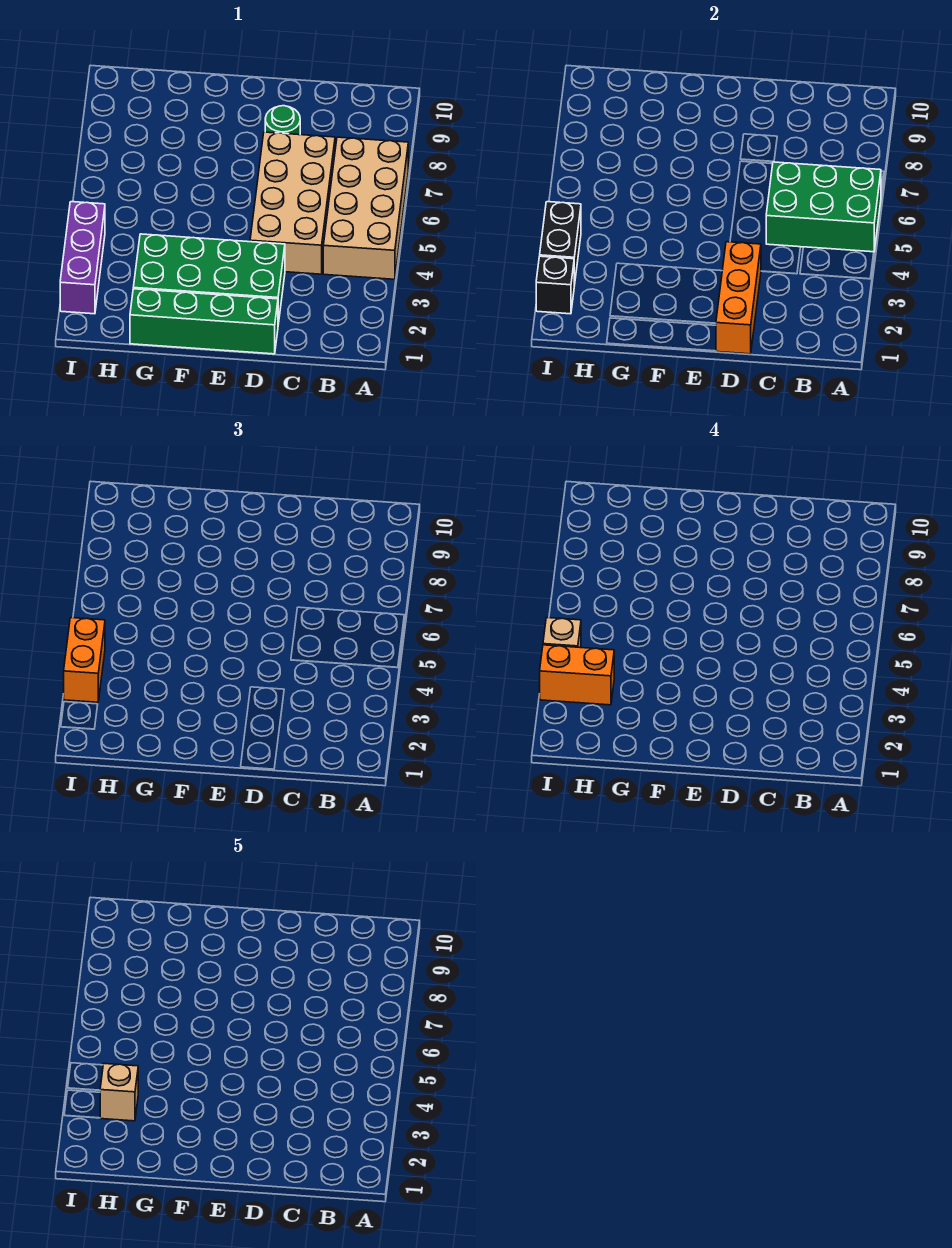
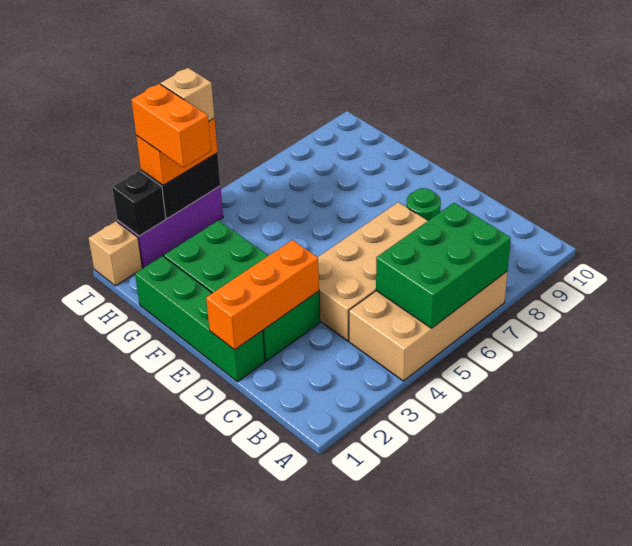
green 2x3 brick [766,162,881,252] -> green 2x3 brick turned to [376,203,511,328]
tan 1x1 brick [100,1064,138,1121] -> tan 1x1 brick moved to [89,221,142,286]

